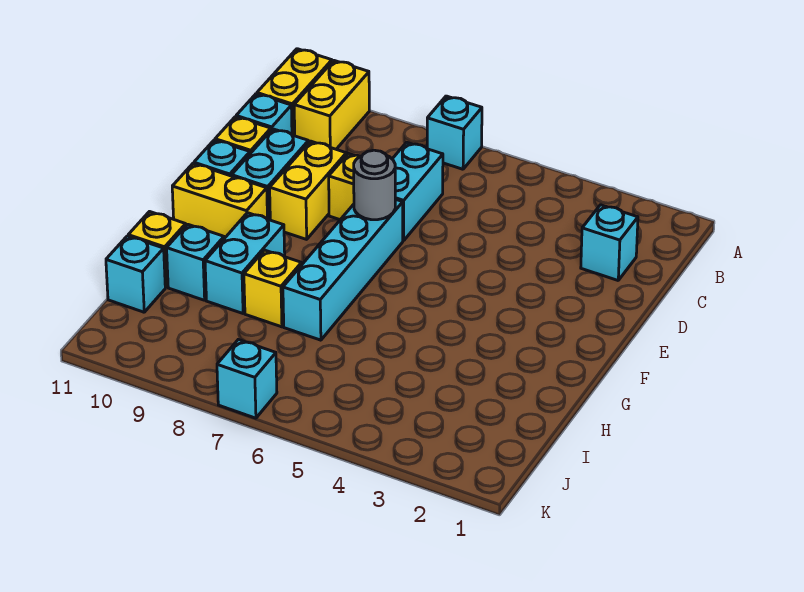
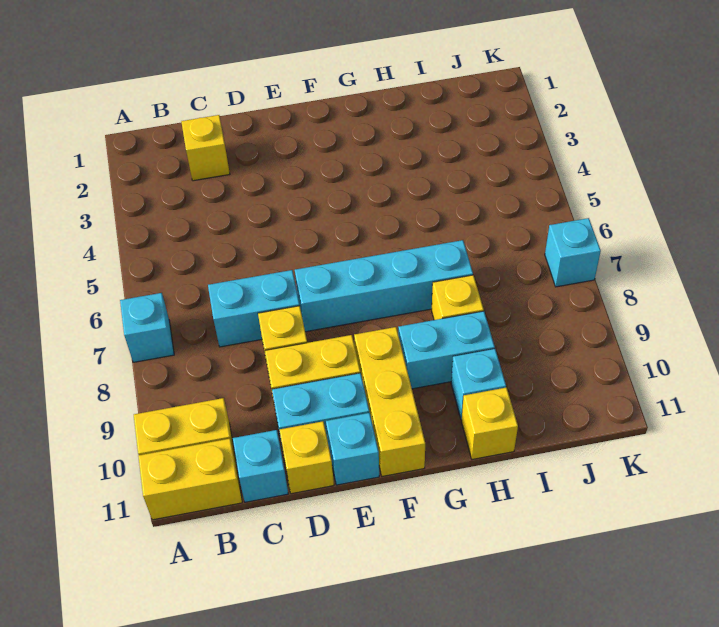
cyan 1x1 brick [581,205,638,280] -> yellow 1x1 brick [181,115,230,181]
grey 1x1 round brick [354,150,395,220] -> none
yellow 1x2 brick [172,164,267,239] -> yellow 1x3 brick [354,327,425,476]
cyan 1x1 brick [106,236,165,312] -> none

